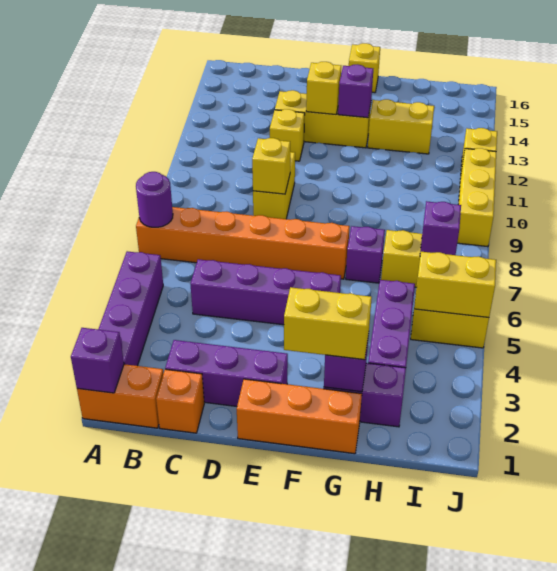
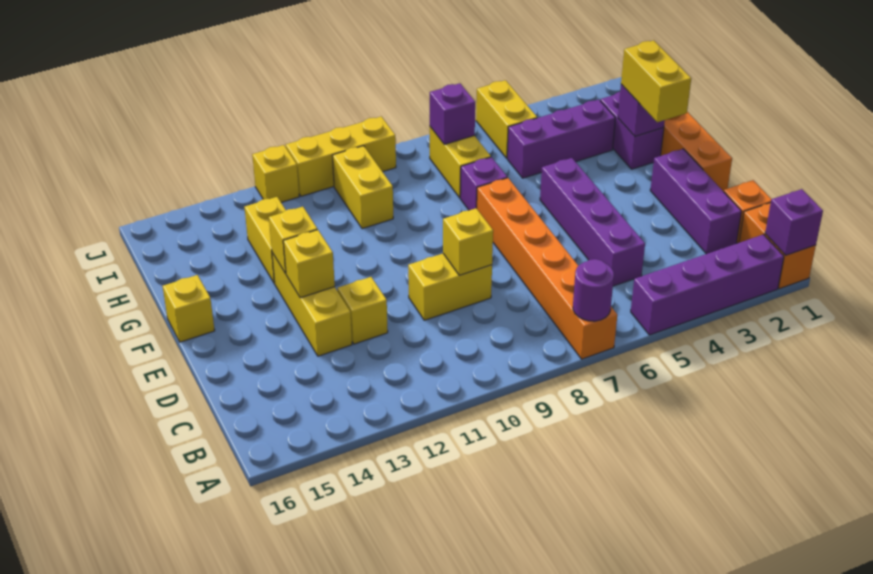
purple 1x1 brick [338,65,373,118] -> yellow 1x1 brick [269,207,317,274]
yellow 1x2 brick [414,252,496,318] -> yellow 1x2 brick moved to [332,146,393,229]

